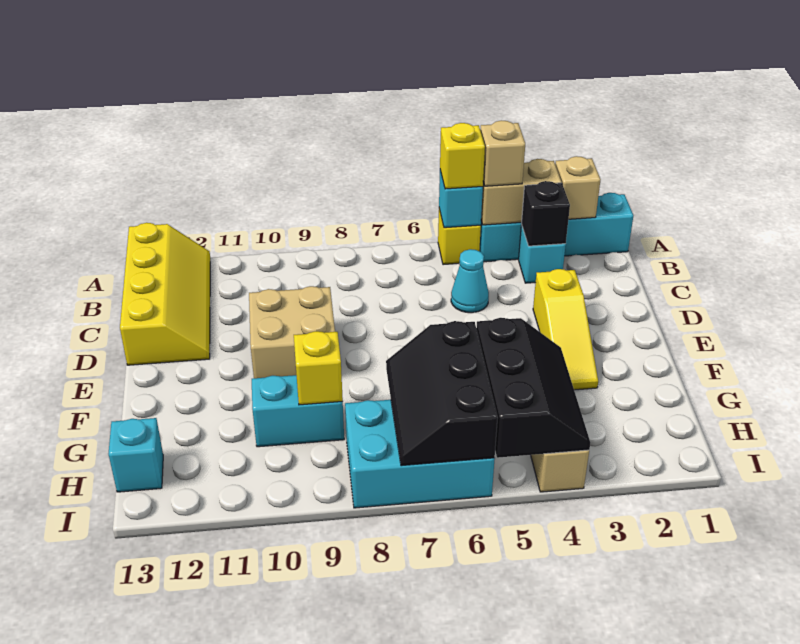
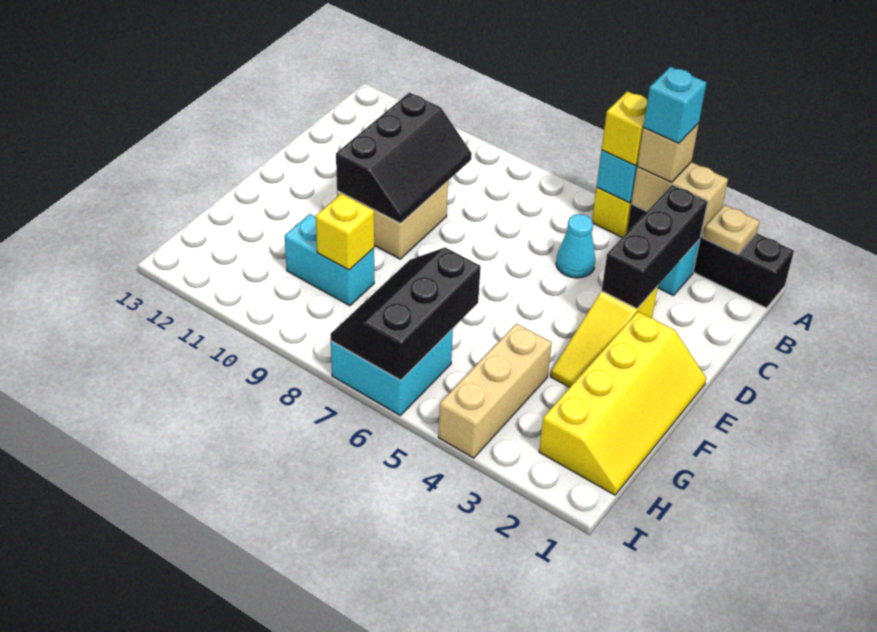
cyan 1x4 brick [479,193,633,262] -> black 1x4 brick [627,204,794,308]
tan 1x1 brick [555,156,601,219] -> tan 1x1 plate [703,205,760,255]
yellow 2x4 slope [120,223,210,365] -> yellow 2x4 slope moved to [539,312,706,495]
black 1x1 brick [522,181,570,246] -> black 1x3 brick [602,185,708,309]
black 2x3 slope [476,318,590,458] -> black 2x3 slope moved to [336,93,472,223]
cyan 2x3 brick [345,400,495,508] -> cyan 2x2 brick [331,329,453,415]
cyan 1x1 brick [108,418,163,492] -> cyan 1x1 brick moved to [643,67,707,143]

